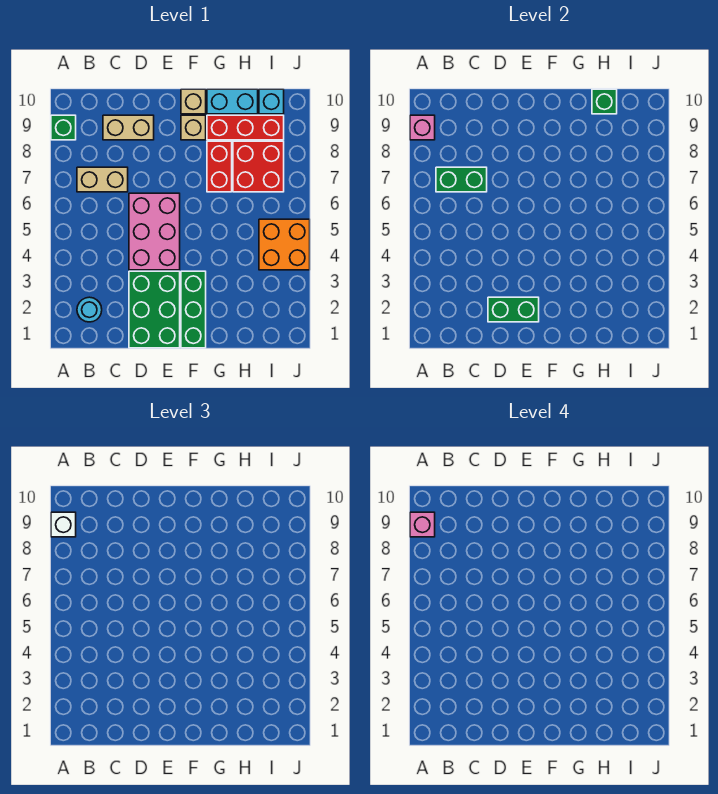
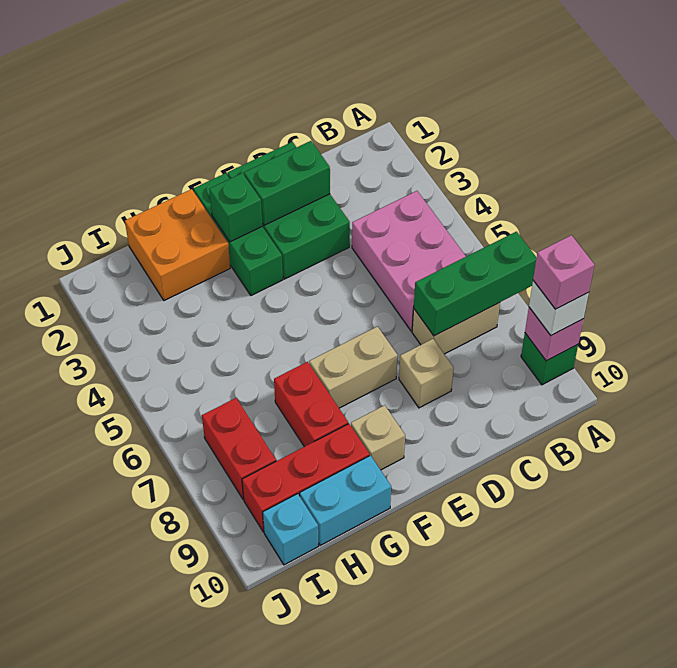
cyan 1x1 round brick [77,297,102,322] -> none
green 1x2 brick [436,167,487,192] -> green 1x3 brick [414,232,537,336]
tan 1x2 brick [103,115,154,140] -> tan 1x2 brick moved to [309,327,398,408]
pink 2x3 brick [129,193,180,270] -> pink 2x3 brick moved to [352,191,466,331]
tan 1x1 brick [181,89,206,114] -> tan 1x1 brick moved to [399,339,454,408]
red 2x2 brick [233,141,284,192] -> red 1x2 brick [202,398,276,500]
green 1x1 brick [592,89,617,114] -> green 1x1 brick moved to [209,173,262,242]
orange 2x2 brick [259,219,310,270] -> orange 2x2 brick moved to [125,189,230,301]

